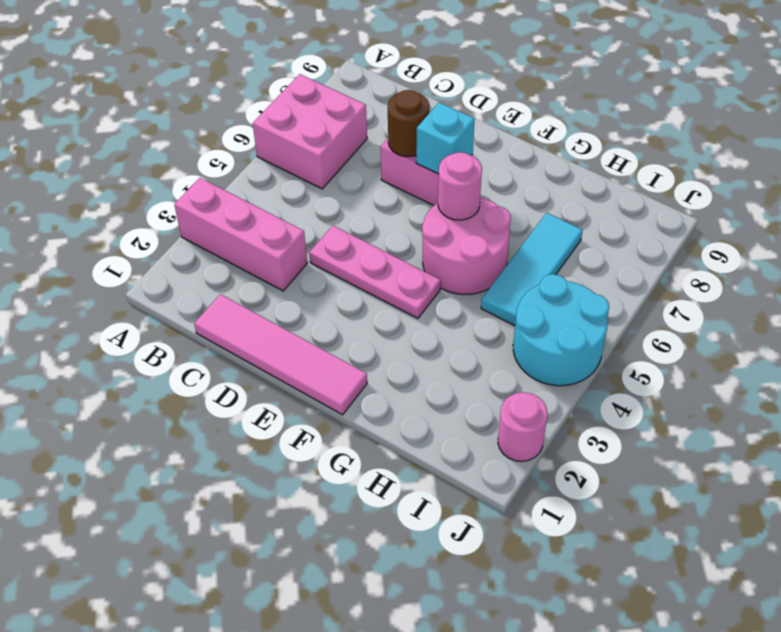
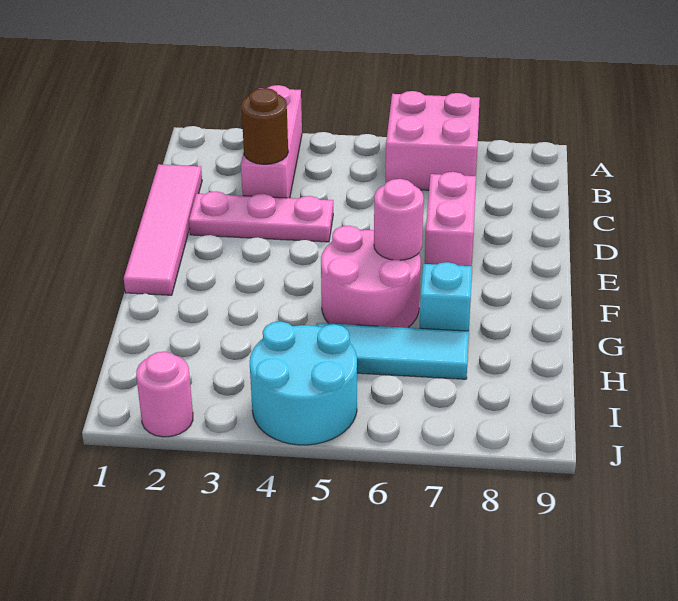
pink 1x3 plate [309,226,441,318] -> pink 1x3 plate turned to [189,191,333,242]
brown 1x1 round brick [388,90,429,157] -> brown 1x1 round brick moved to [241,88,288,164]
cyan 1x1 brick [416,102,475,174] -> cyan 1x1 brick moved to [420,262,472,331]

